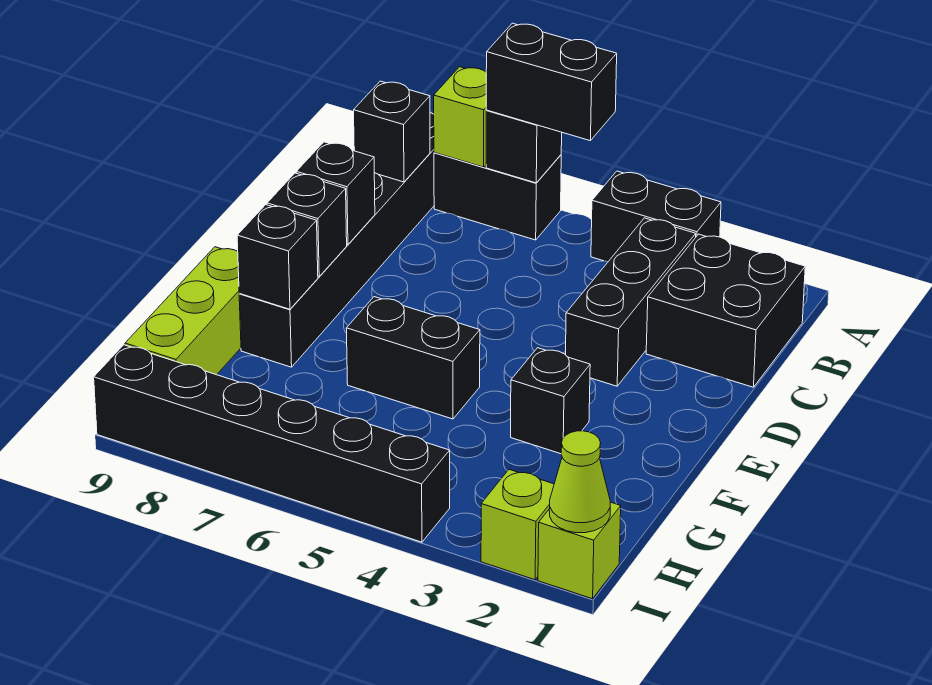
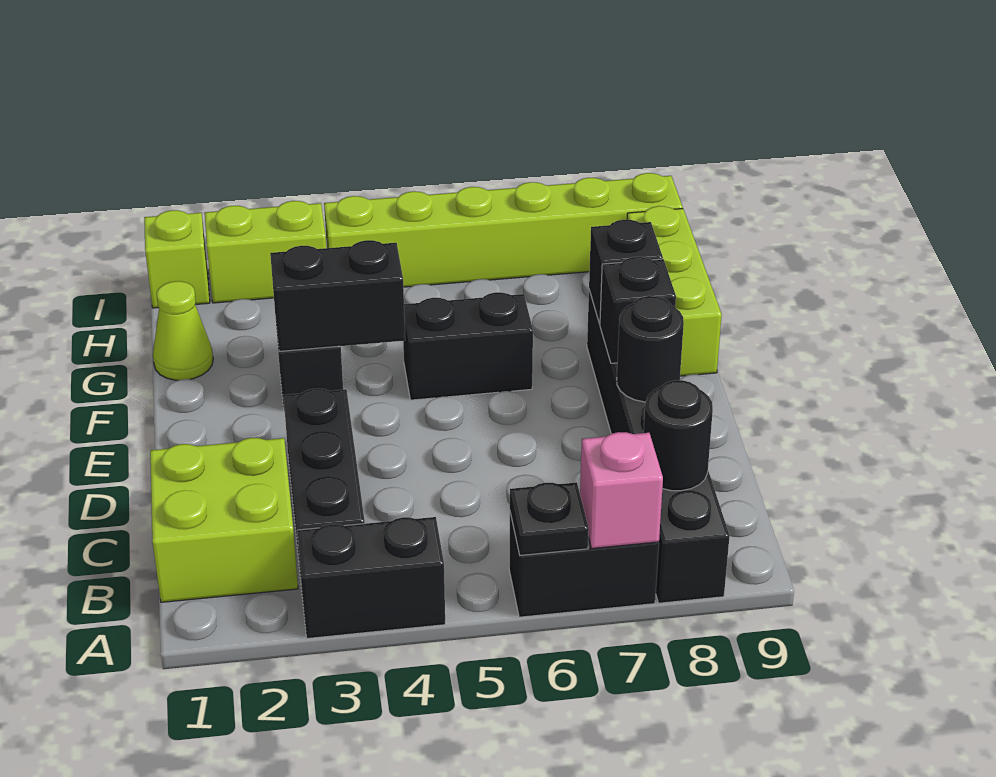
black 1x2 brick [486,23,617,141] -> black 1x2 brick moved to [270,240,405,351]
black 1x1 brick [486,110,562,183] -> black 1x1 plate [510,482,589,555]
lime 1x1 brick [434,67,487,167] -> pink 1x1 brick [580,432,663,548]
black 2x2 brick [646,234,805,387] -> lime 2x2 brick [150,438,298,602]
black 1x1 brick [354,81,430,182] -> black 1x1 round brick [644,380,713,491]
black 1x1 brick [296,142,375,245] -> black 1x1 round brick [617,296,684,402]
lime 1x1 cone [549,431,610,533] -> lime 1x1 cone moved to [153,281,213,380]
lime 1x1 brick [481,470,554,580] -> lime 1x2 brick [205,201,326,303]
black 1x6 brick [94,345,450,542] -> lime 1x6 brick [324,173,683,287]

